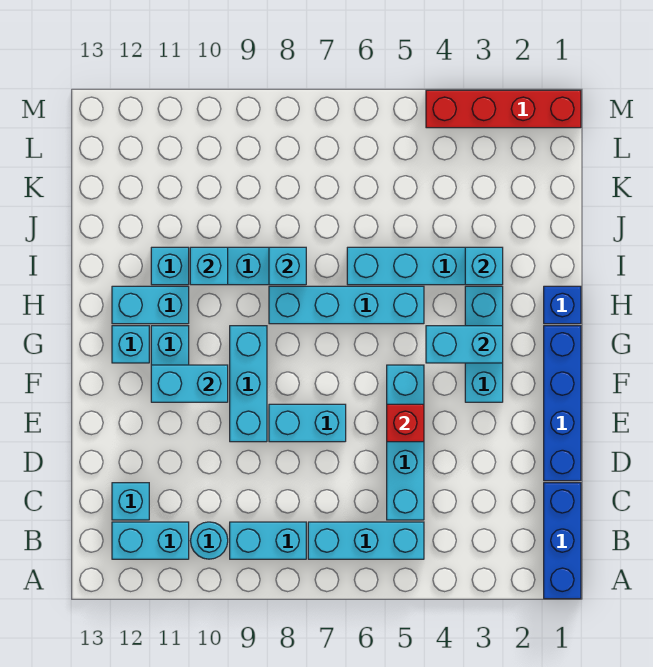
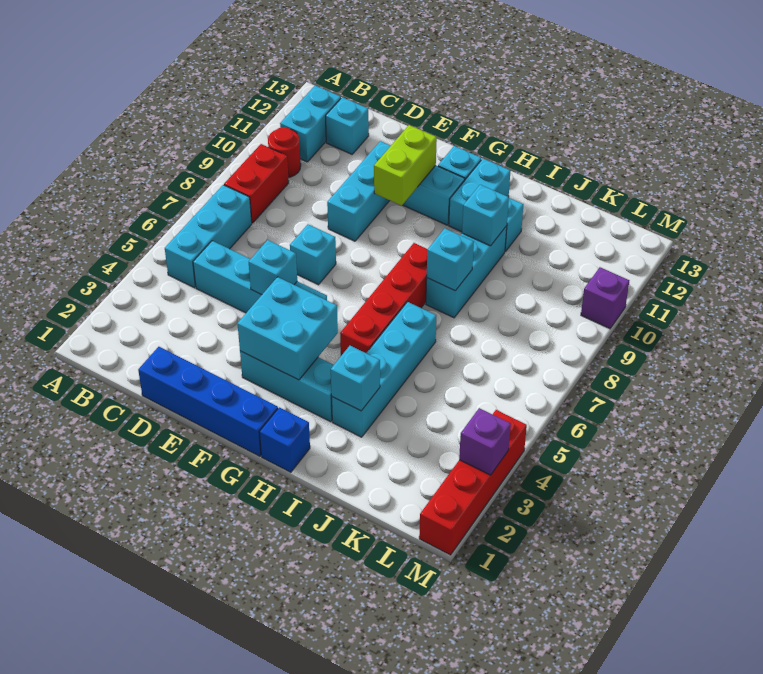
blue 1x3 brick [544,483,581,599] -> none
cyan 1x2 brick [230,522,306,559] -> red 1x2 brick [224,144,289,223]
cyan 1x1 round brick [190,522,228,559] -> red 1x1 round brick [268,127,301,177]
red 1x1 brick [387,404,424,442] -> cyan 1x1 brick [249,240,297,295]
cyan 1x2 brick [269,404,346,442] -> cyan 1x1 brick [290,224,336,285]
cyan 1x3 brick [230,326,267,442] -> cyan 1x3 brick turned to [327,141,391,241]
cyan 1x2 brick [151,365,228,402] -> lime 1x2 brick [374,125,437,206]
cyan 1x2 brick [426,326,503,363] -> cyan 2x2 brick [237,277,338,380]
cyan 1x4 brick [269,286,424,324] -> red 1x4 brick [340,243,428,356]
none -> purple 1x1 brick [459,408,511,475]
none -> purple 1x1 brick [581,267,629,329]

